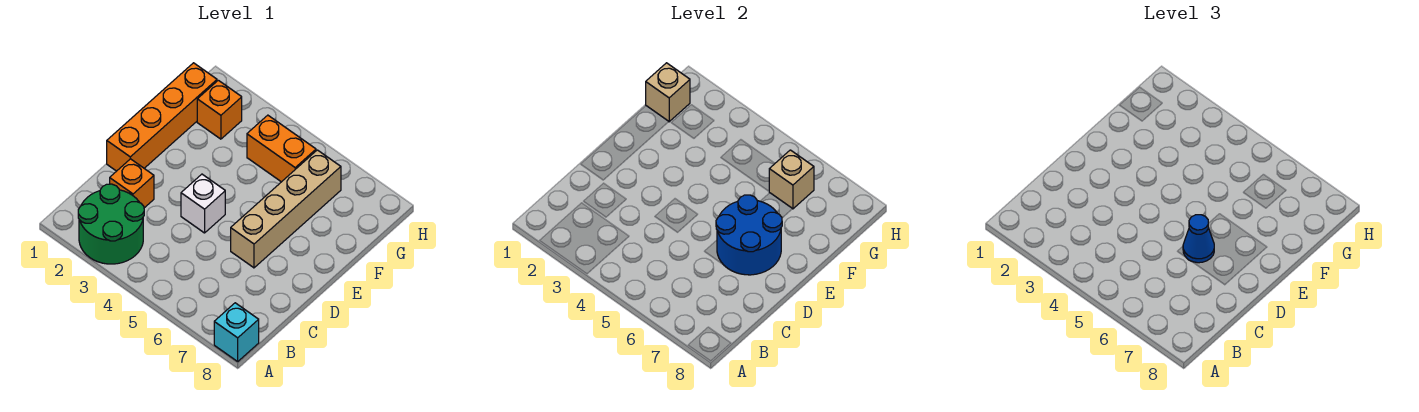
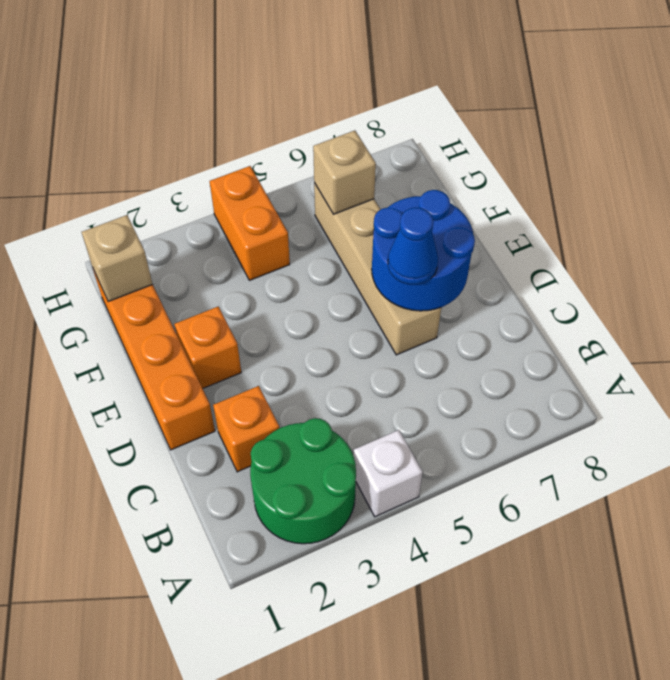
cyan 1x1 brick [214,303,259,361] -> none
white 1x1 brick [181,174,225,233] -> white 1x1 brick moved to [353,430,423,517]
orange 1x1 brick [197,80,242,139] -> orange 1x1 brick moved to [174,307,241,389]
orange 1x2 brick [247,115,316,182] -> orange 1x2 brick turned to [210,166,290,280]

